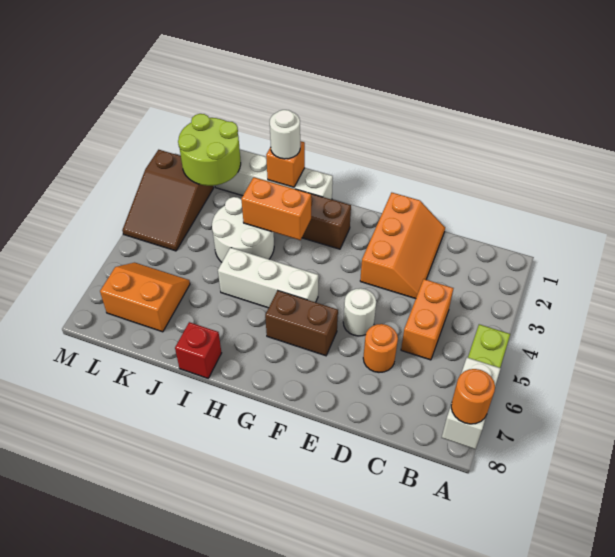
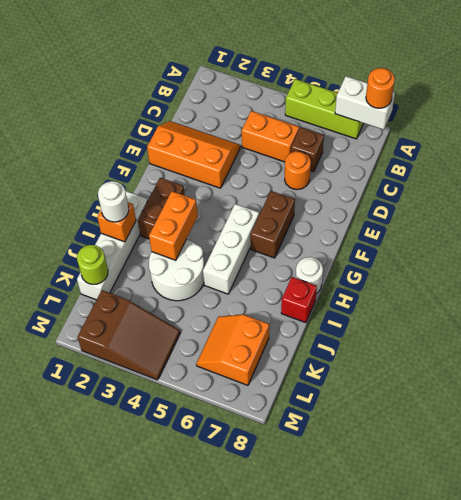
none -> brown 1x1 brick [291,127,324,172]
white 1x1 round brick [343,288,376,336] -> white 1x1 round brick moved to [296,257,323,293]
lime 2x2 round brick [178,114,241,186] -> lime 1x1 round brick [77,245,108,284]

